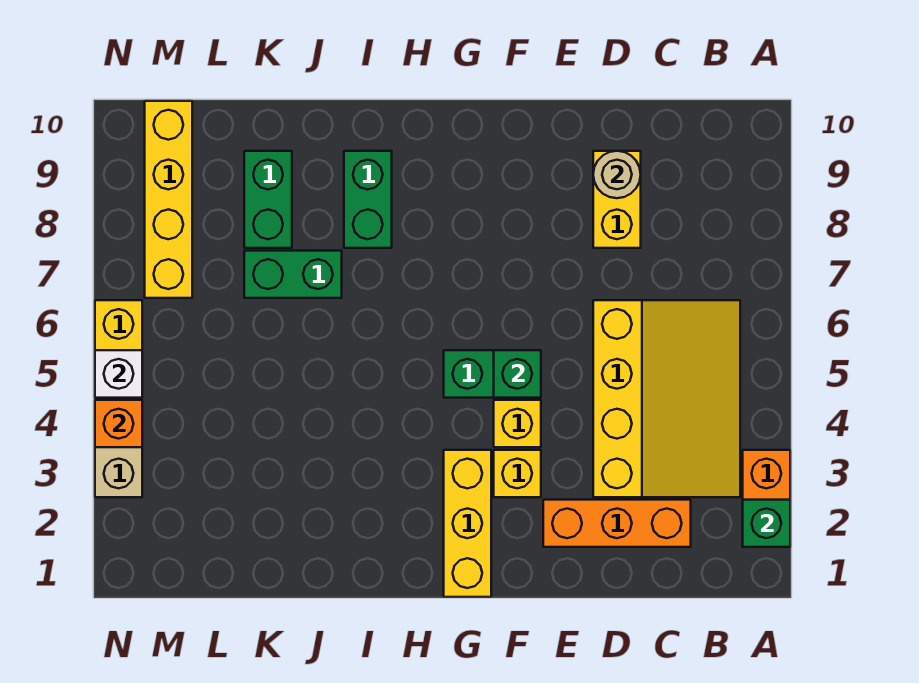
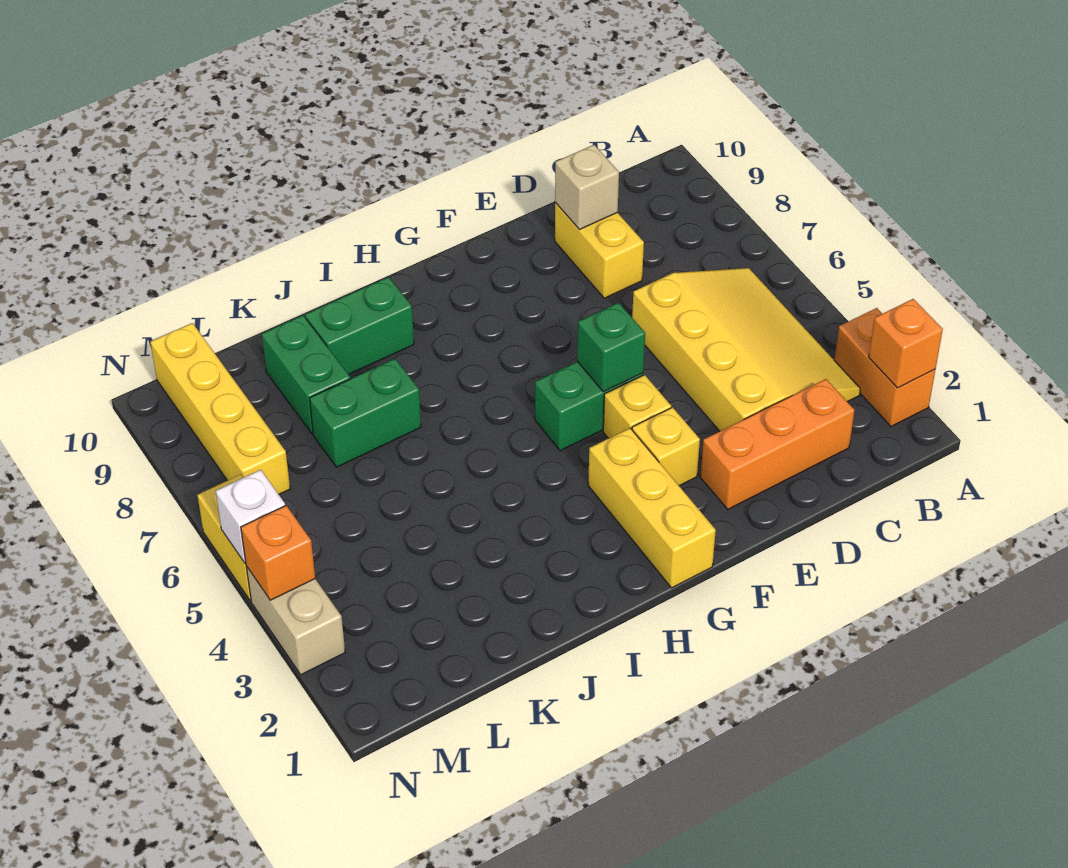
green 1x1 brick [743,500,790,547] -> orange 1x1 brick [869,299,943,388]
tan 1x1 round brick [593,151,641,198] -> tan 1x1 brick [555,145,619,230]
green 1x2 brick [344,151,392,248] -> green 1x2 brick turned to [305,277,414,375]

